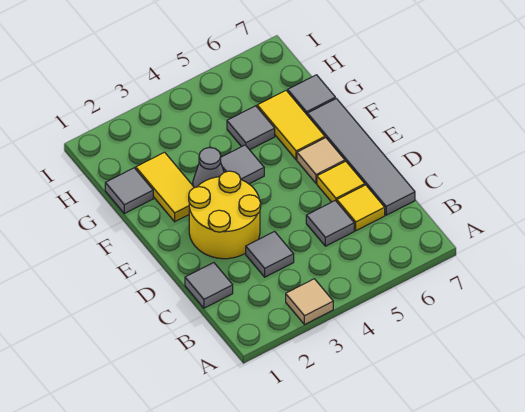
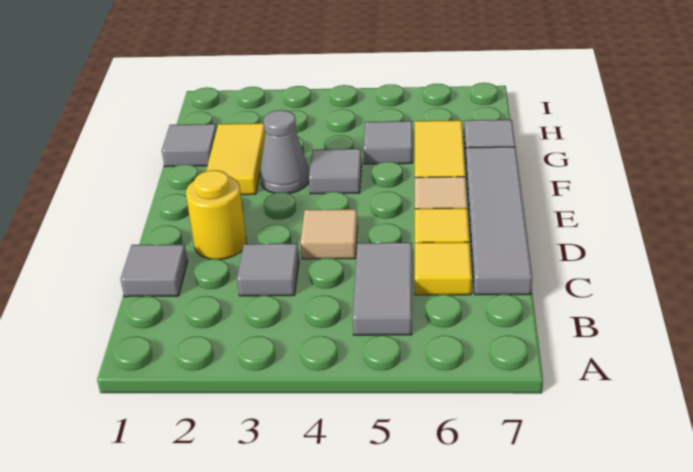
tan 1x1 tile [286,279,333,325] -> tan 1x1 tile moved to [301,209,358,259]
grey 1x1 tile [306,201,354,246] -> grey 1x2 tile [353,243,412,335]
yellow 2x2 round brick [189,171,261,259] -> yellow 1x1 round brick [186,170,247,259]

